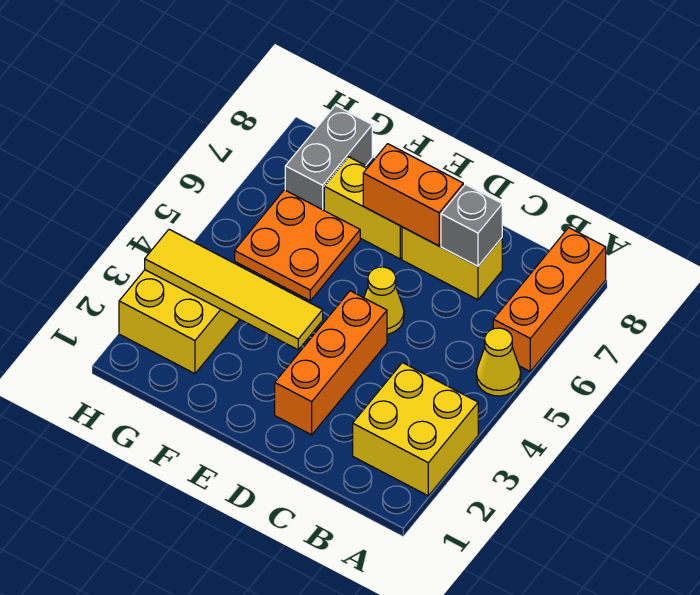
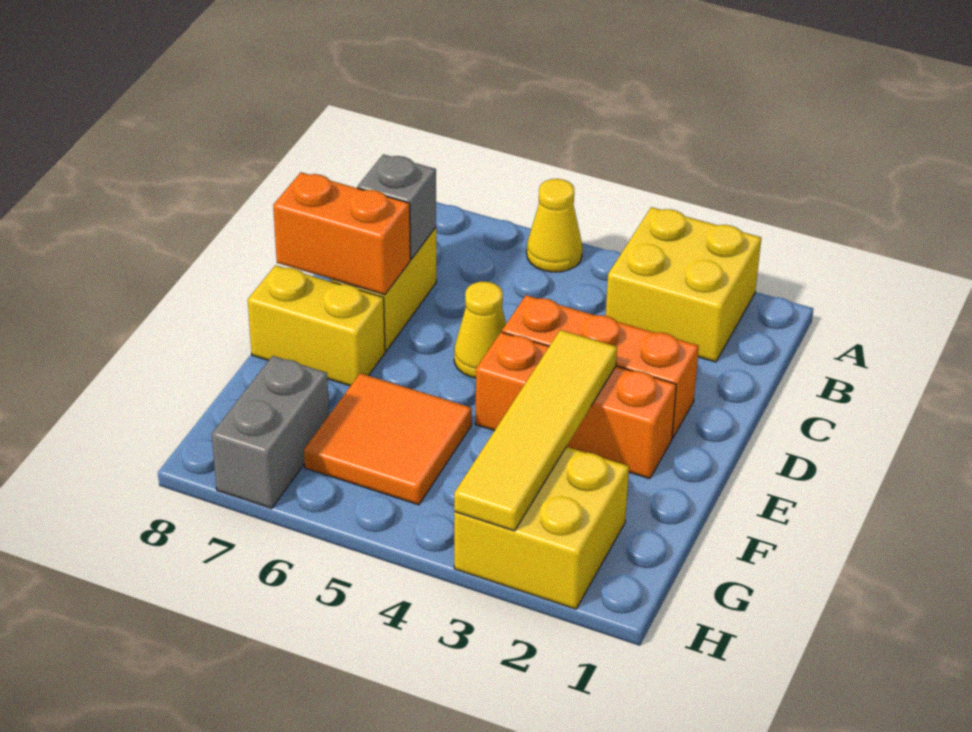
orange 1x3 brick [493,228,606,371] -> orange 1x3 brick moved to [476,332,676,479]
orange 1x2 brick [363,144,463,246] -> orange 1x2 brick turned to [273,172,410,295]
yellow 1x2 brick [324,157,402,259] -> yellow 1x2 brick turned to [248,265,385,386]
orange 2x2 plate [235,190,360,301] -> orange 2x2 tile [304,373,472,505]
grey 1x2 brick [285,105,372,210] -> grey 1x2 brick turned to [212,356,329,508]

